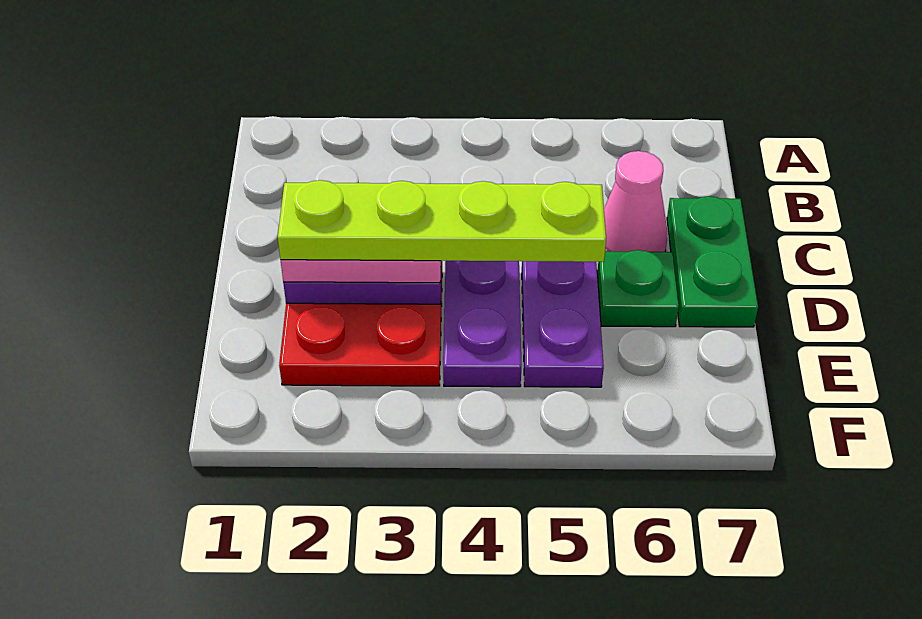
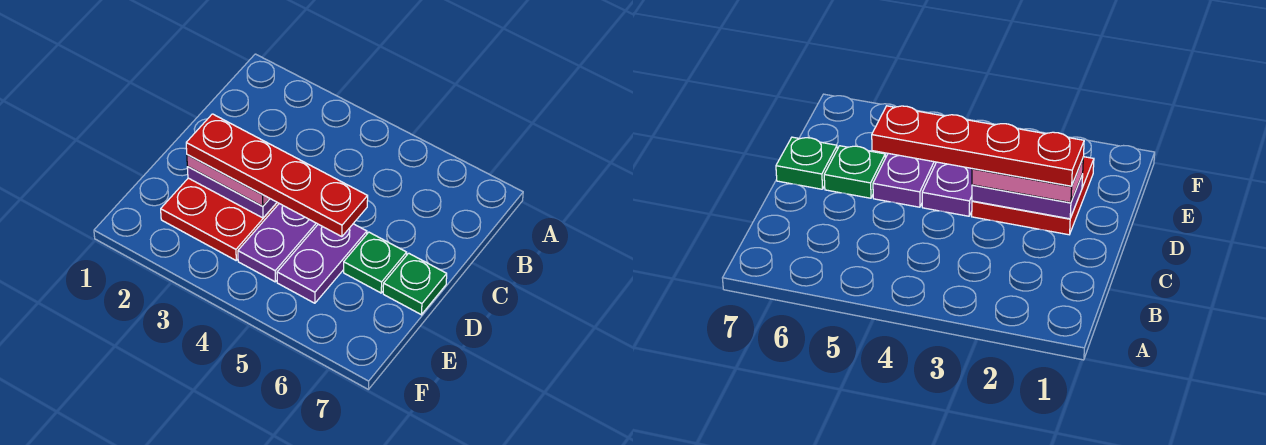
pink 1x1 cone [604,151,668,252] -> none
green 1x2 plate [667,196,758,327] -> green 1x1 plate [383,253,447,315]
lime 1x4 plate [278,180,606,262] -> red 1x4 plate [186,114,368,237]

